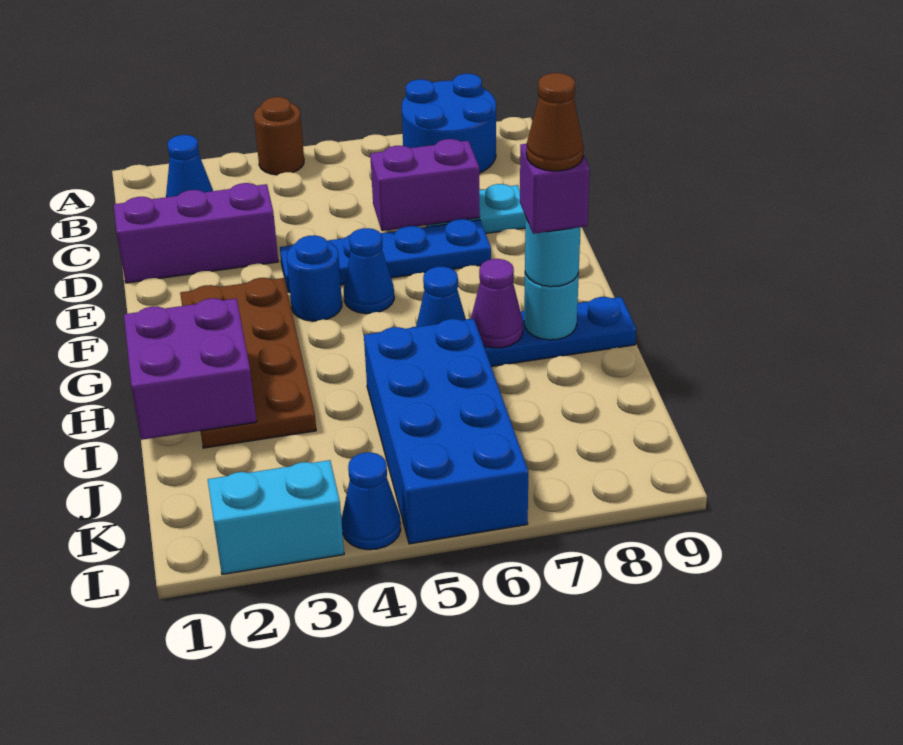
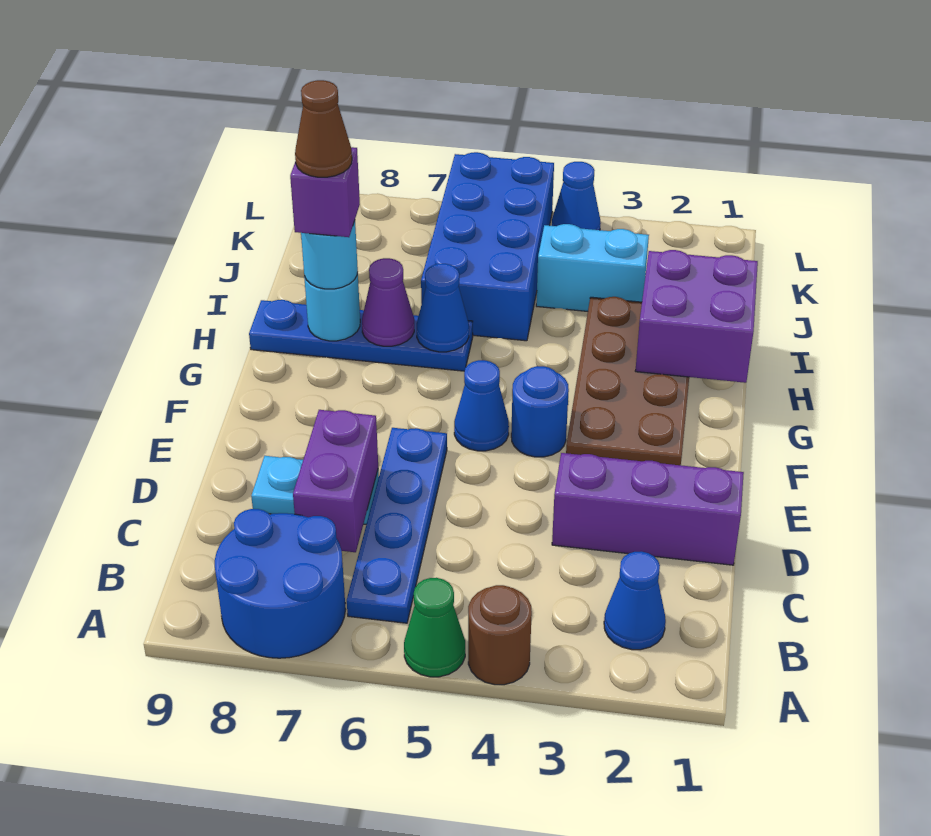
none -> green 1x1 cone [404,578,465,677]
purple 1x2 brick [370,139,480,231] -> purple 1x2 brick turned to [293,410,378,552]
blue 1x4 plate [280,219,491,292] -> blue 1x4 plate turned to [347,428,447,623]
cyan 1x2 brick [208,460,344,574] -> cyan 1x2 brick moved to [536,224,649,311]

